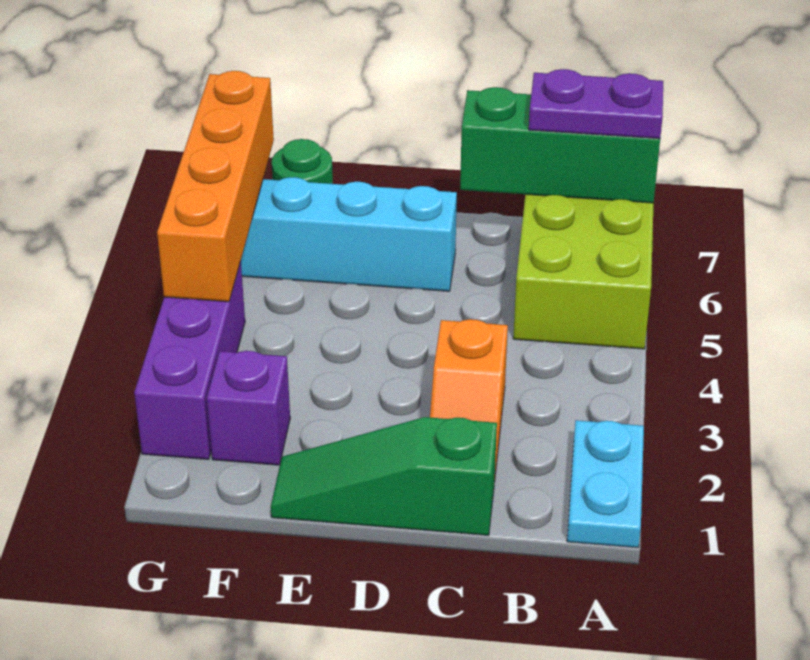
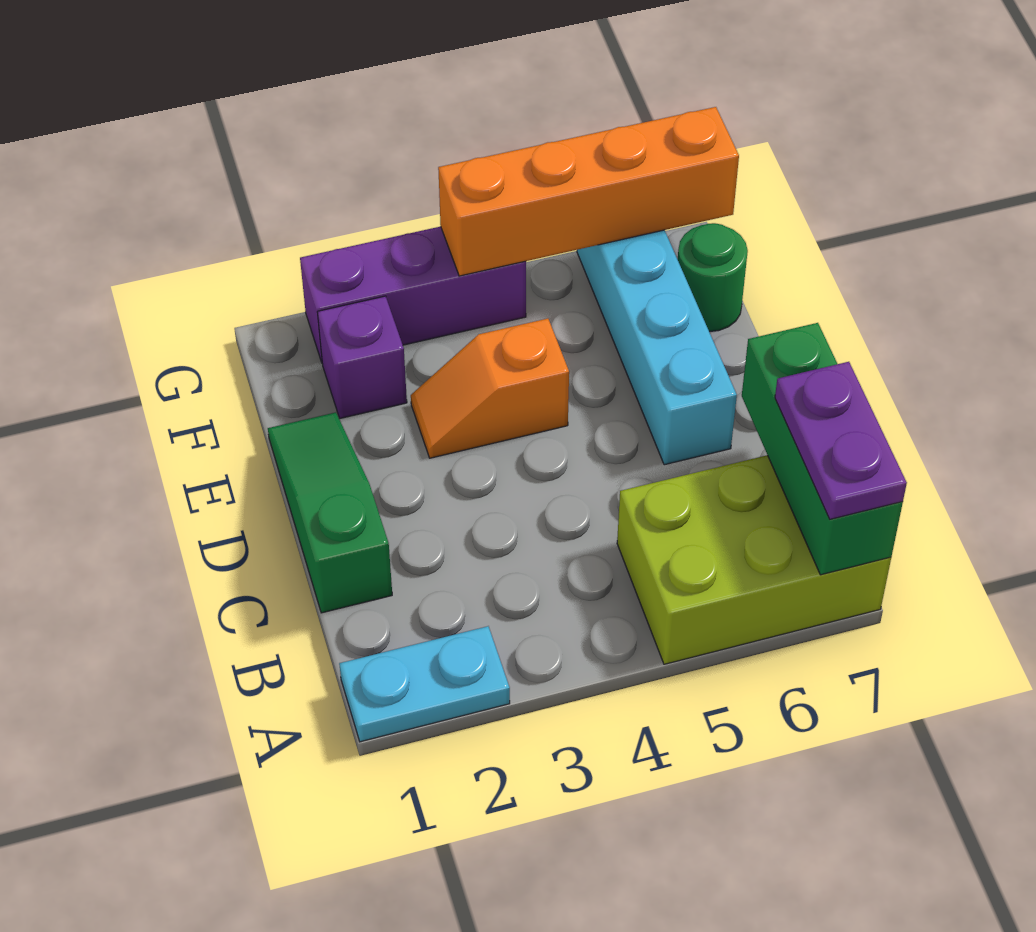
orange 1x2 slope [430,319,508,474] -> orange 1x2 slope moved to [411,319,569,458]

